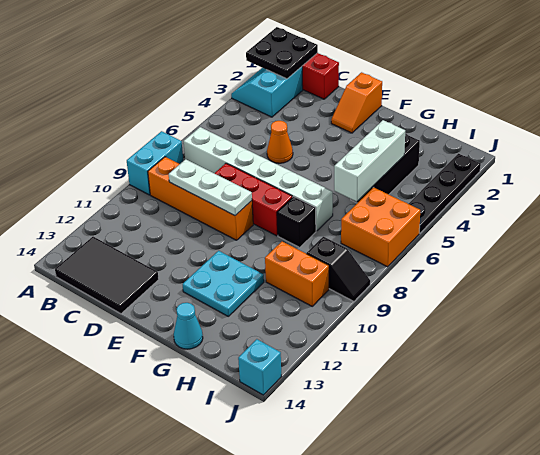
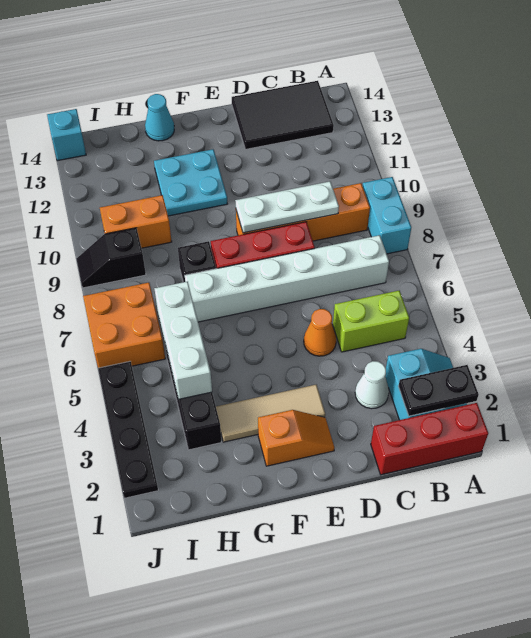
black 2x2 plate [246,27,318,79] -> black 1x2 plate [398,365,479,416]
none -> lime 1x2 brick [333,291,409,352]
none -> white 1x1 cone [355,361,389,409]
orange 1x2 slope [331,72,382,133] -> orange 1x2 slope turned to [258,410,334,466]
none -> tan 1x3 tile [216,385,325,442]

